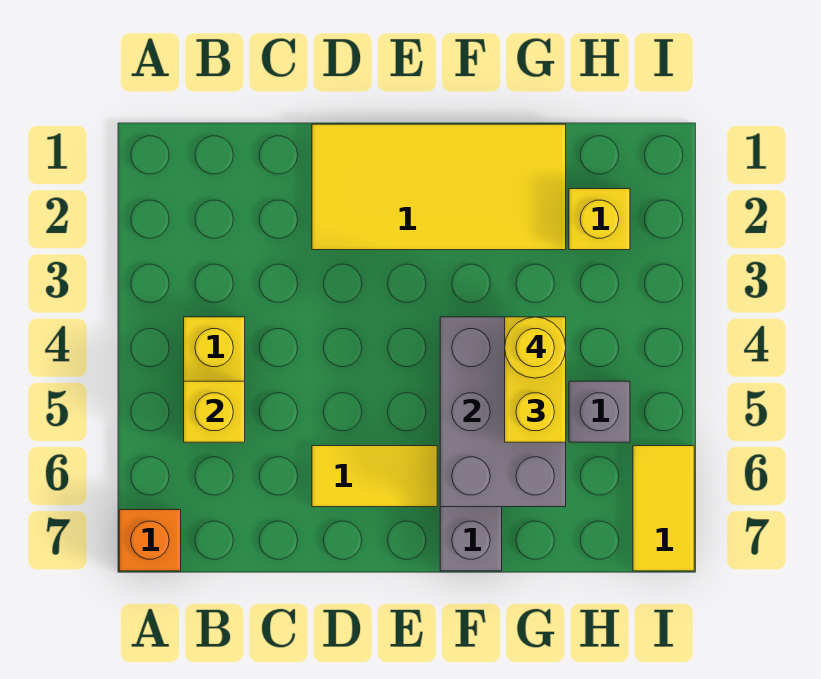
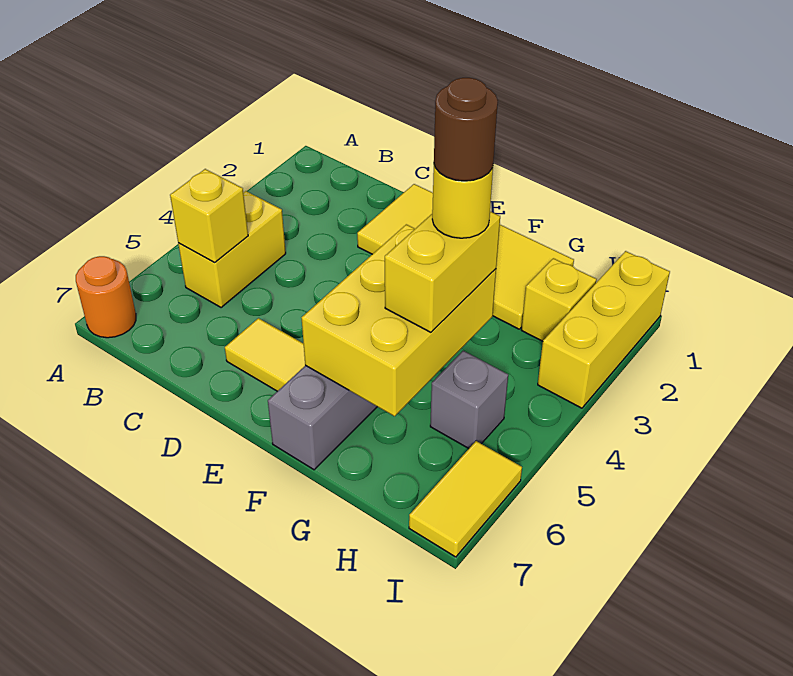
orange 1x1 brick [119,510,181,571] -> orange 1x1 round brick [76,256,136,338]
grey 2x3 brick [440,317,566,507] -> yellow 2x3 brick [302,224,496,416]
none -> brown 1x1 round brick [434,78,498,181]
none -> yellow 1x3 brick [538,251,670,408]

